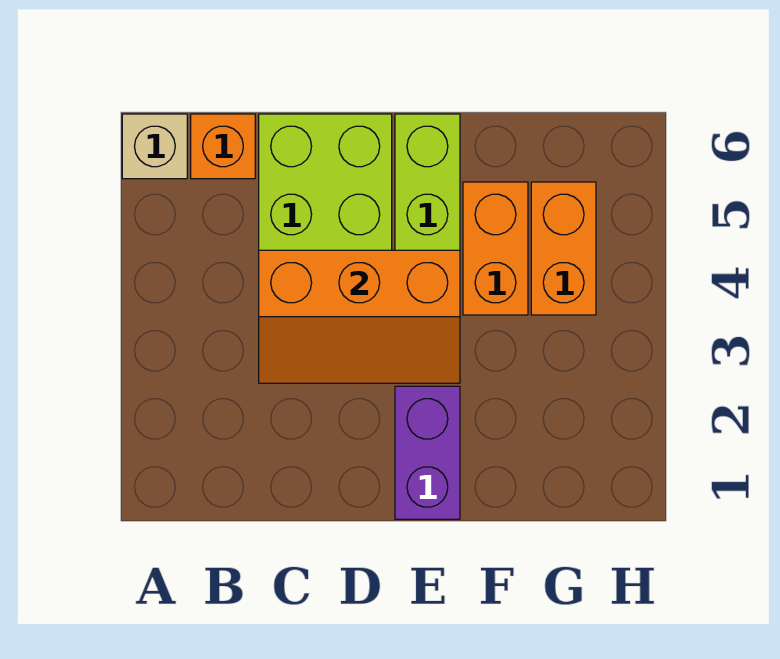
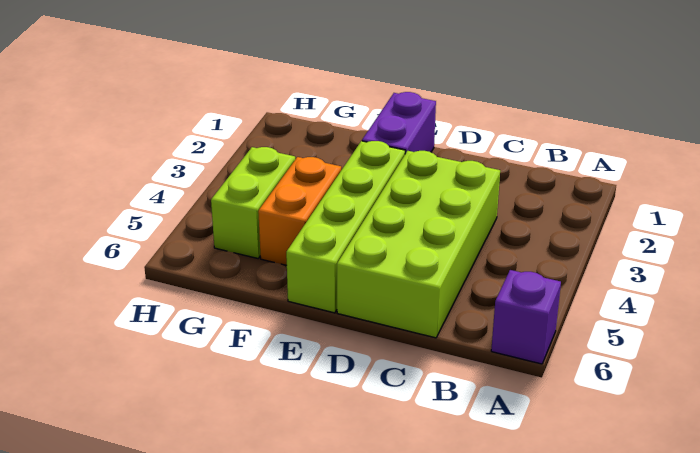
tan 1x1 brick [122,114,187,179] -> purple 1x1 brick [491,270,561,364]
orange 1x1 brick [191,114,255,179] -> none
orange 2x3 slope [259,250,460,383] -> none
orange 1x2 brick [531,182,596,315] -> lime 1x2 brick [211,147,295,258]

